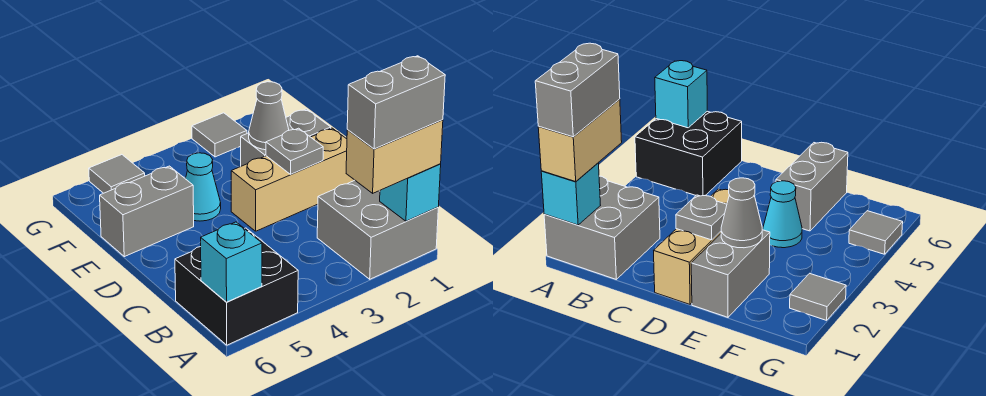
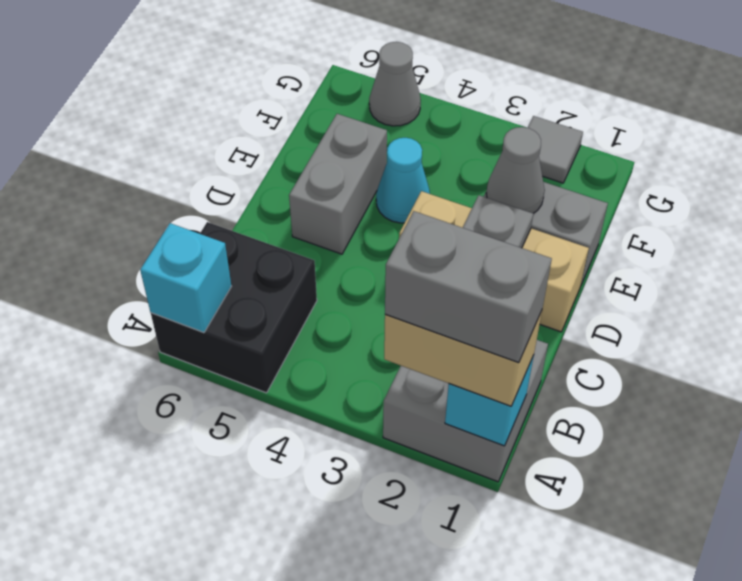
grey 1x2 brick [100,166,194,257] -> grey 1x2 brick turned to [289,114,387,254]
grey 1x1 tile [89,155,145,193] -> grey 1x1 cone [369,42,421,126]

